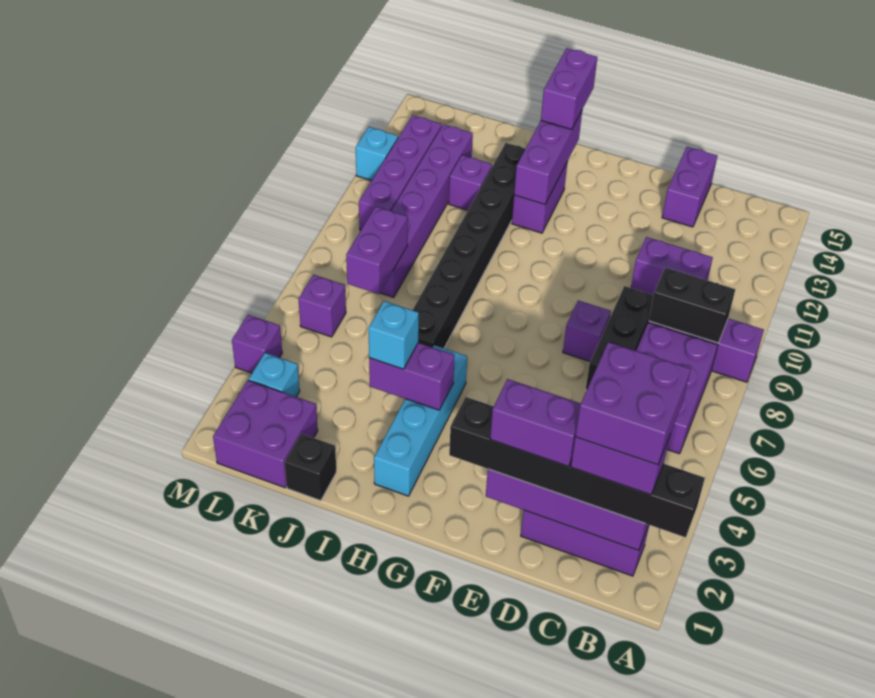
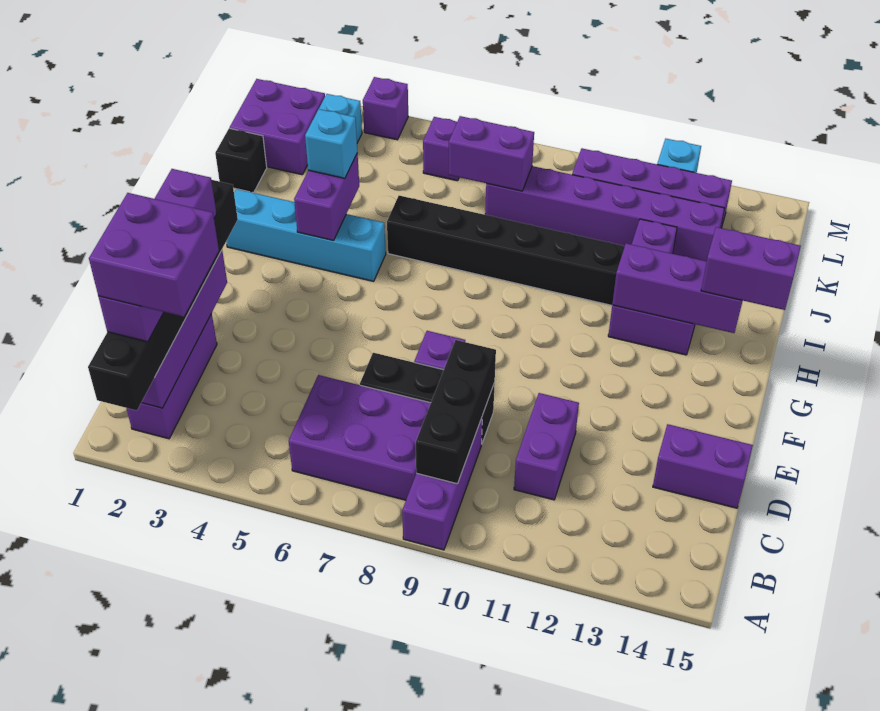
black 1x2 brick [649,268,735,343] -> black 1x3 brick [416,340,496,484]

